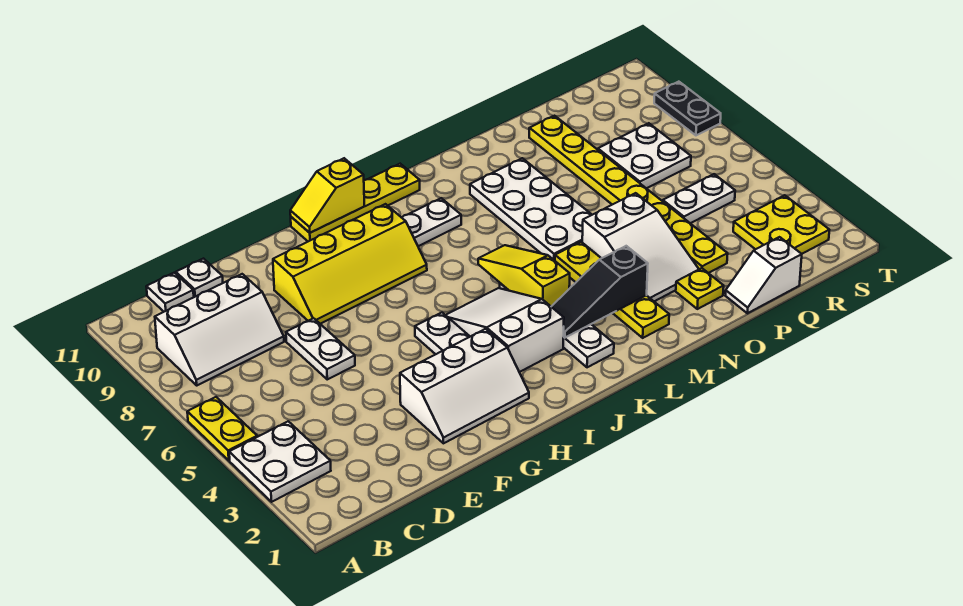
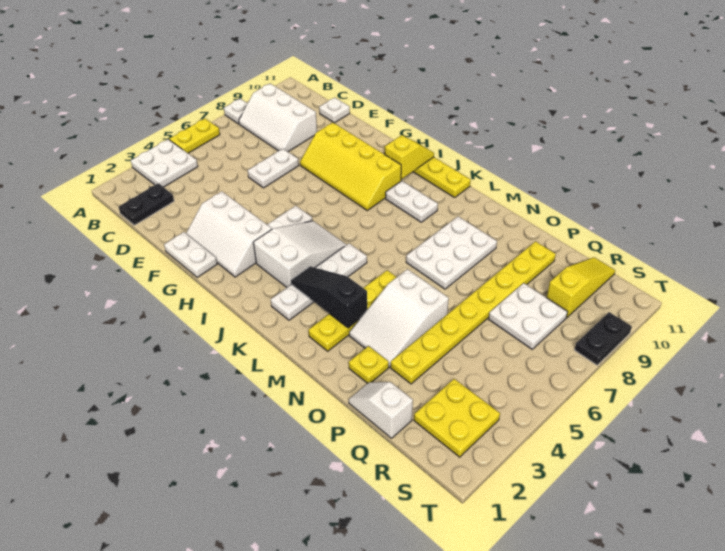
none -> black 1x2 plate [119,183,174,225]
white 1x1 plate [146,273,194,312] -> white 1x1 plate moved to [224,99,248,124]
yellow 1x2 slope [290,158,364,233] -> yellow 1x2 slope turned to [385,135,434,179]
yellow 1x3 slope [478,245,570,306] -> yellow 1x3 slope moved to [547,257,615,318]
white 2x4 plate [470,158,592,261] -> white 2x3 plate [406,217,497,289]
white 1x2 plate [663,174,735,223] -> white 1x2 plate moved to [164,232,217,277]

